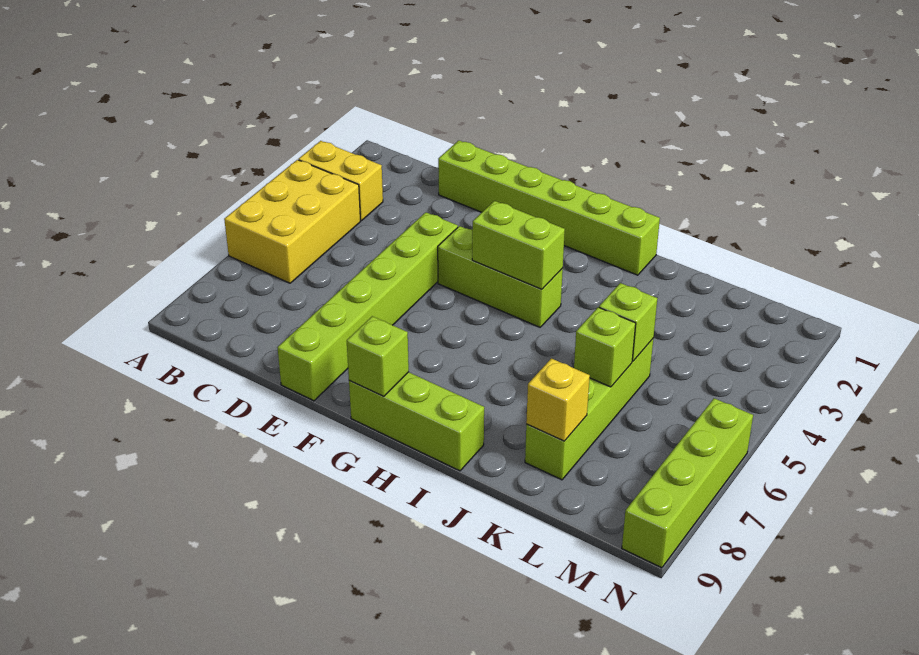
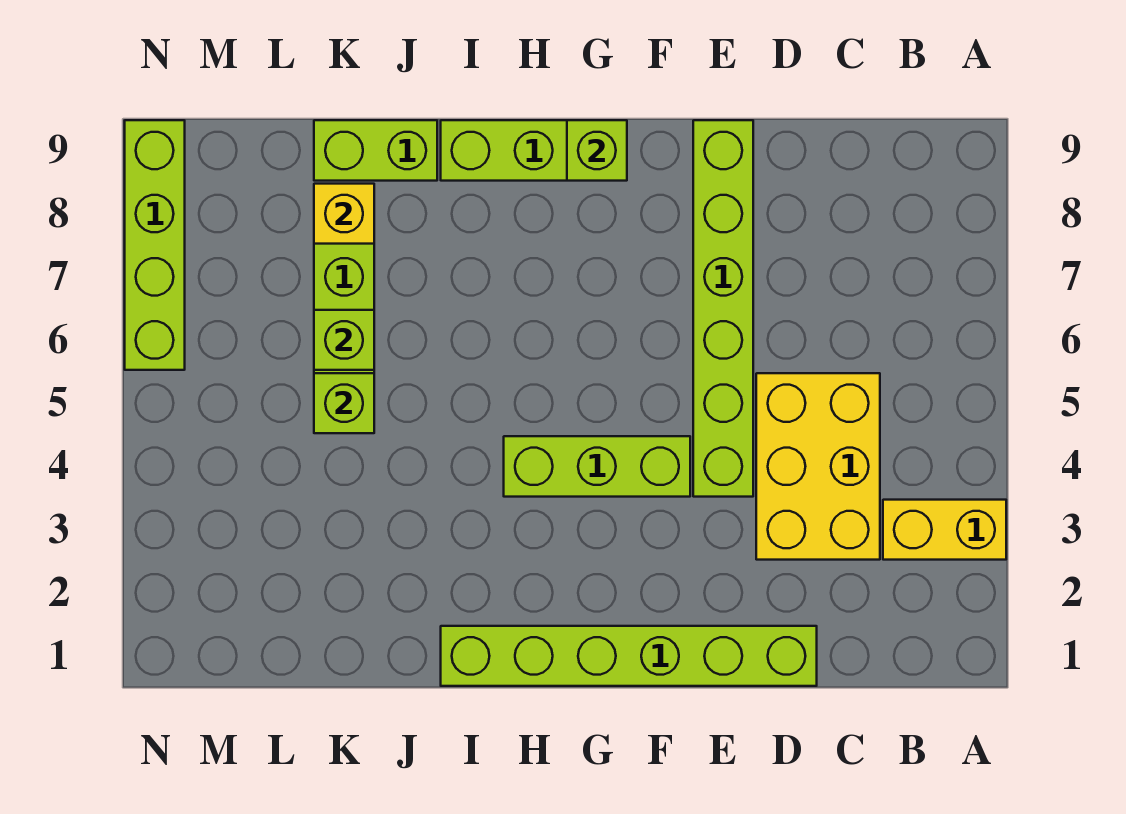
yellow 2x3 brick [224,160,361,283] -> yellow 2x3 brick moved to [756,373,880,560]
lime 1x2 brick [472,201,565,289] -> lime 1x2 brick moved to [314,120,437,181]

